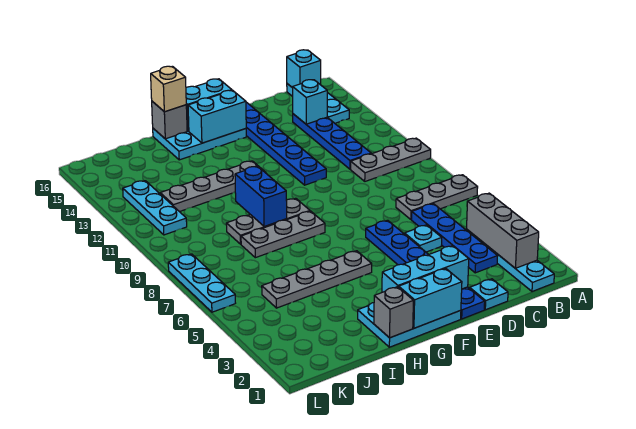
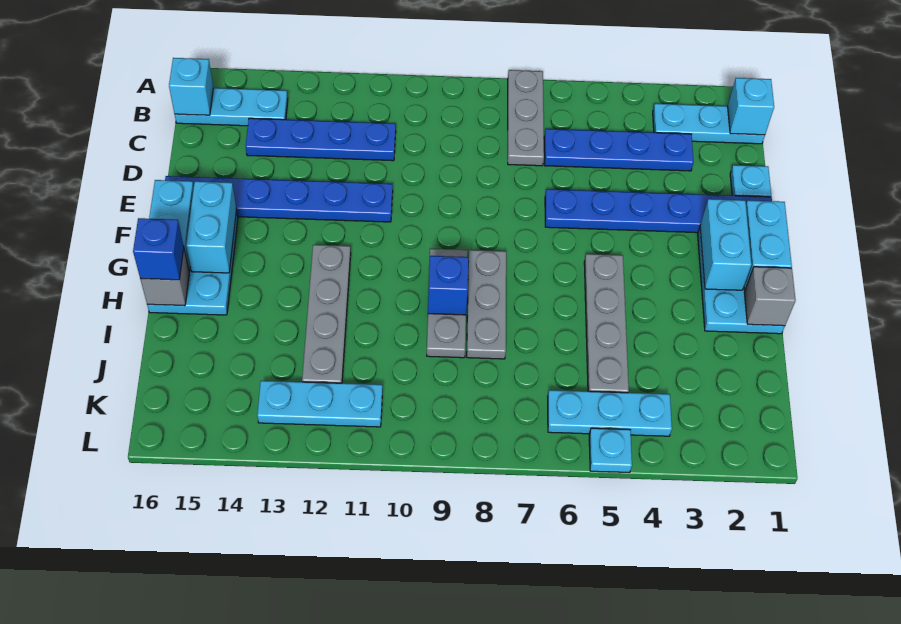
grey 1x3 plate [351,138,431,181] -> none
grey 1x3 brick [467,193,539,268] -> none
cyan 1x1 brick [293,80,327,124] -> cyan 1x1 brick moved to [728,78,774,135]
cyan 1x1 plate [405,225,442,252] -> cyan 1x1 plate moved to [589,428,632,473]
cyan 1x3 brick [382,246,469,292] -> cyan 1x2 brick [700,199,751,290]
blue 1x2 brick [235,166,287,227] -> blue 1x1 brick [428,256,468,315]
tan 1x1 brick [151,66,186,112] -> blue 1x1 brick [133,218,184,280]
cyan 1x3 plate [168,254,235,312] -> cyan 1x3 plate moved to [548,390,672,436]

